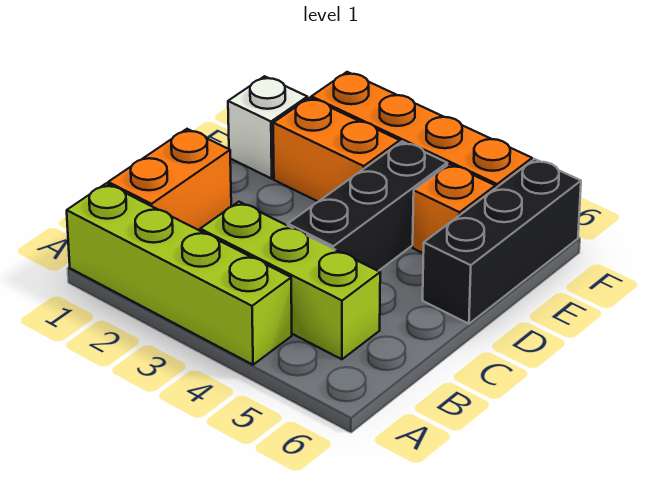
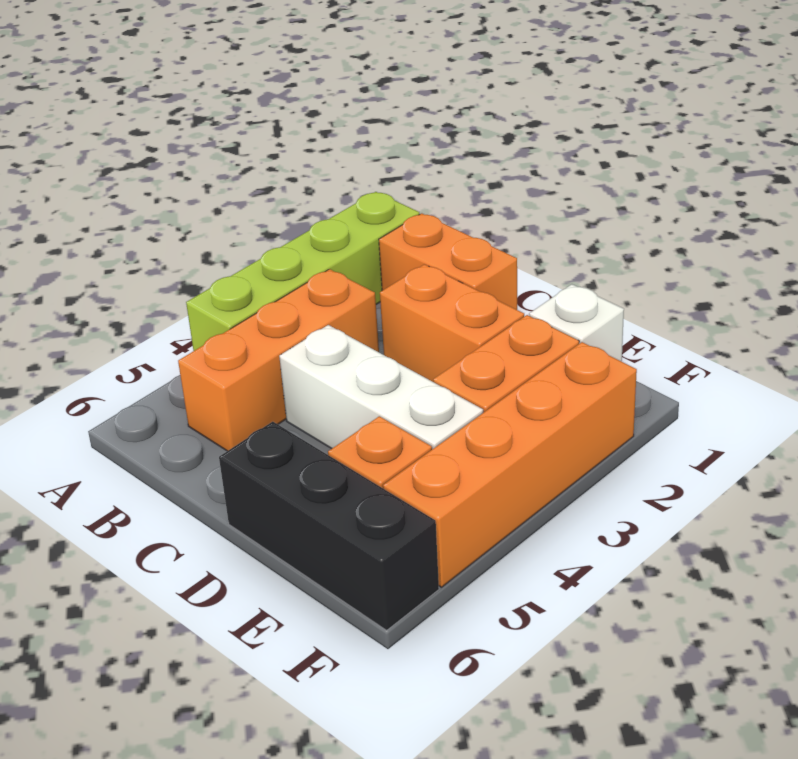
lime 1x3 brick [200,202,380,359] -> orange 1x3 brick [178,269,379,451]
none -> orange 1x2 brick [380,264,524,382]
black 1x3 brick [288,142,447,271] -> white 1x3 brick [279,325,483,449]

